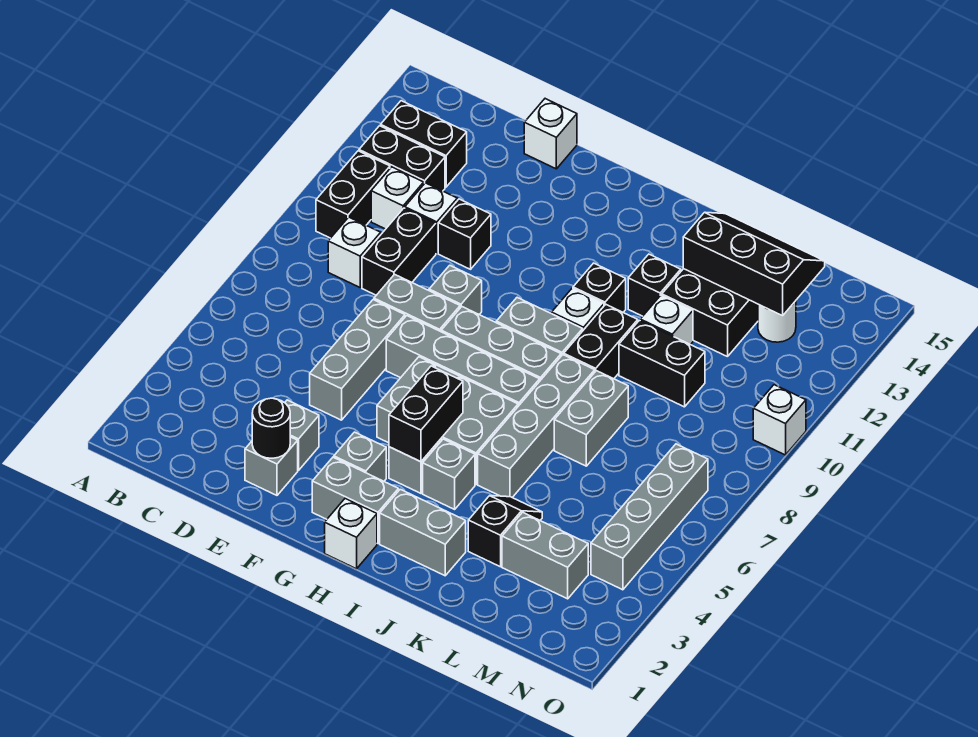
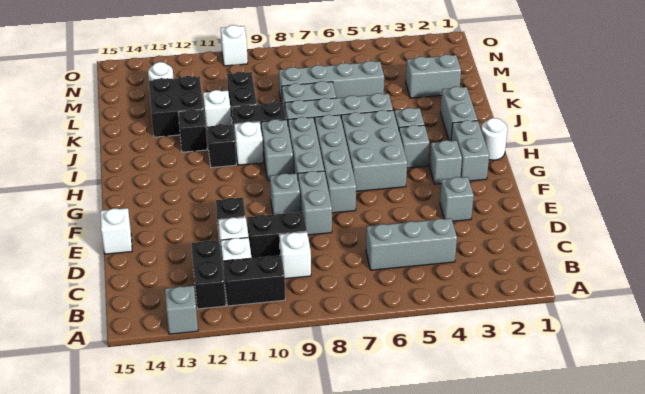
black 1x2 brick [381,101,467,187] -> none
grey 1x1 brick [245,437,298,495] -> grey 1x1 brick moved to [165,286,198,334]
black 1x1 round brick [252,398,290,458] -> none
grey 1x3 brick [310,300,405,420] -> grey 1x3 brick moved to [366,218,457,270]
white 1x1 brick [325,499,377,569] -> white 1x1 round brick [481,118,508,160]
black 1x2 brick [389,366,463,462] -> none
black 1x2 slope [468,496,542,567] -> none
black 2x3 slope [683,212,825,316] -> none
grey 1x2 brick [502,512,588,599] -> grey 1x2 brick turned to [406,54,461,98]
grey 1x4 brick [591,444,708,590] -> grey 1x4 brick moved to [279,61,384,103]

